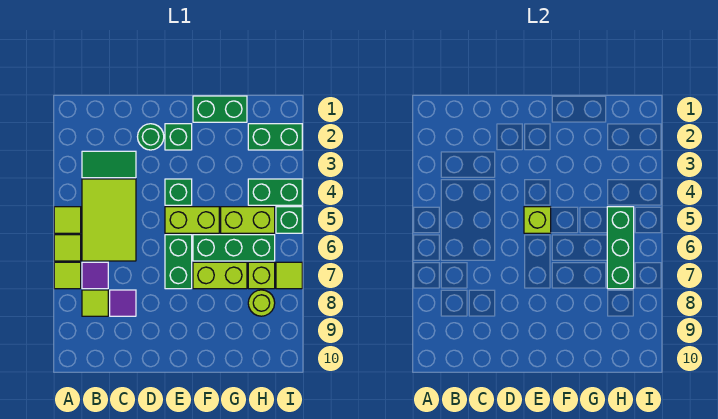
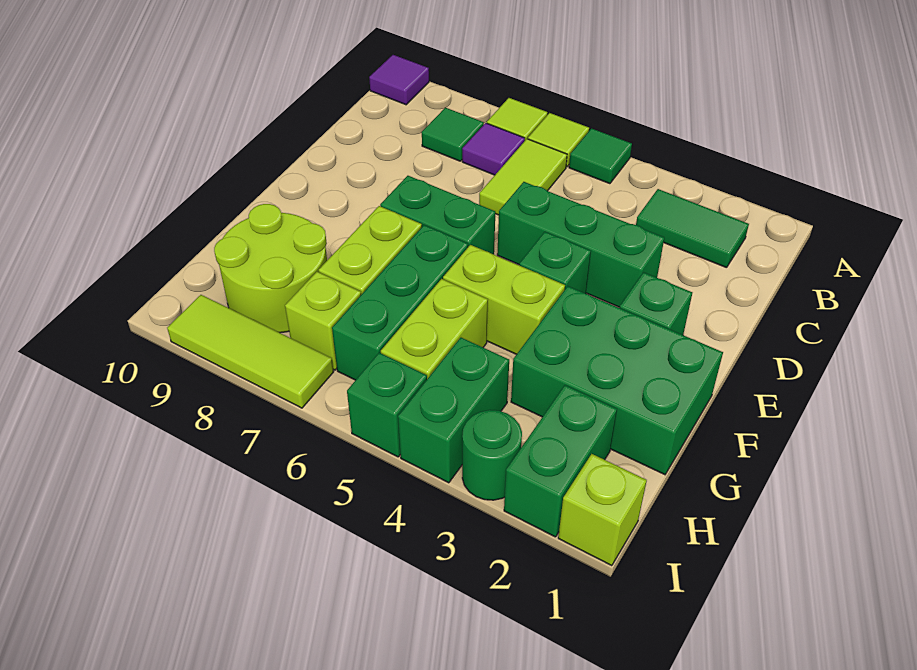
lime 1x1 tile [54,207,81,233] -> green 1x1 tile [569,128,632,184]
green 1x2 tile [82,151,136,178] -> green 1x2 tile turned to [636,189,749,268]
lime 2x3 tile [82,179,136,261] -> lime 1x2 tile [479,139,567,215]
lime 1x1 tile [82,290,108,316] -> green 1x1 tile [422,108,484,161]
purple 1x1 tile [110,290,136,316] -> purple 1x1 tile moved to [369,55,429,105]
green 1x1 round brick [138,124,164,150] -> green 1x1 round brick moved to [462,410,522,500]
lime 1x2 brick [165,207,219,233] -> lime 1x2 brick turned to [443,245,565,354]
lime 1x1 brick [524,207,551,233] -> lime 1x1 brick moved to [558,454,647,566]
green 1x2 brick [193,96,247,122] -> green 2x3 brick [511,286,723,475]
green 1x3 brick [607,207,634,289] -> green 1x3 brick moved to [497,182,664,307]
lime 1x1 round brick [248,290,275,316] -> lime 2x2 round brick [214,204,327,333]
lime 1x1 tile [276,262,302,289] -> lime 1x3 tile [167,295,334,408]

